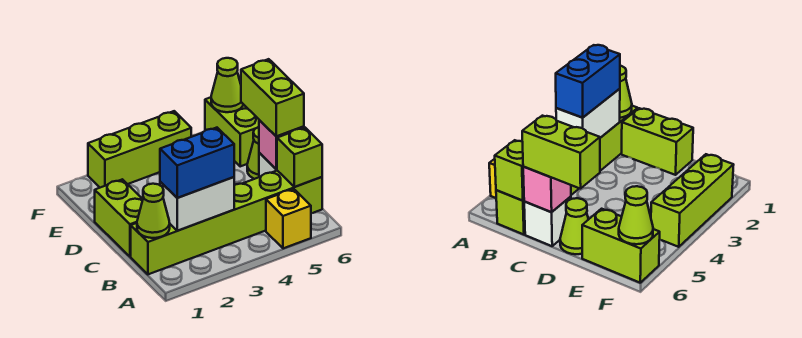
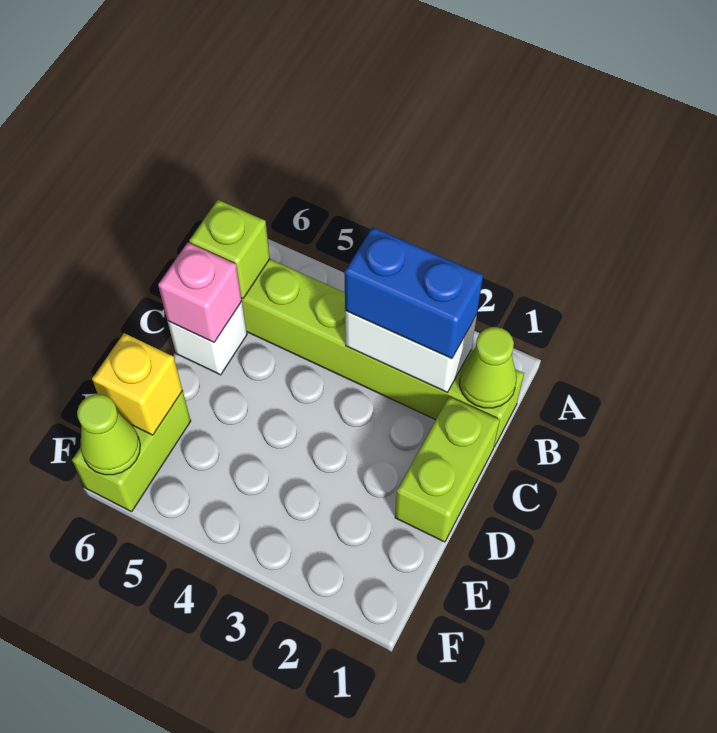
yellow 1x1 brick [266,189,311,248] -> yellow 1x1 brick moved to [92,333,183,435]
lime 1x2 brick [241,59,304,136] -> none
lime 1x1 cone [247,127,259,179] -> none
lime 1x3 brick [88,111,191,188] -> none

